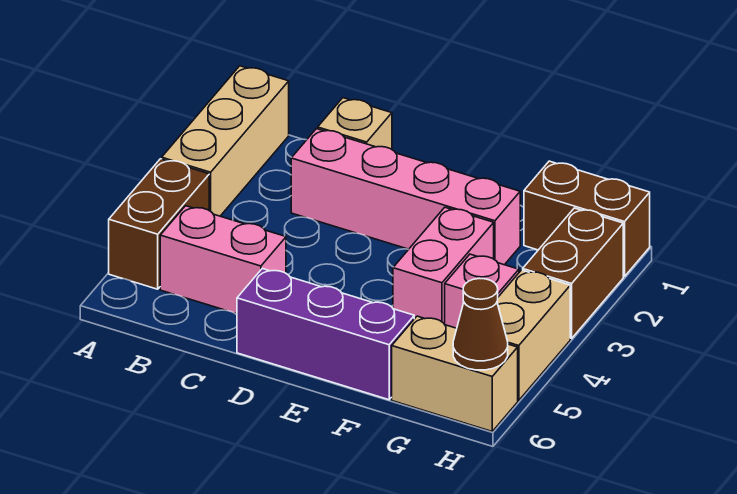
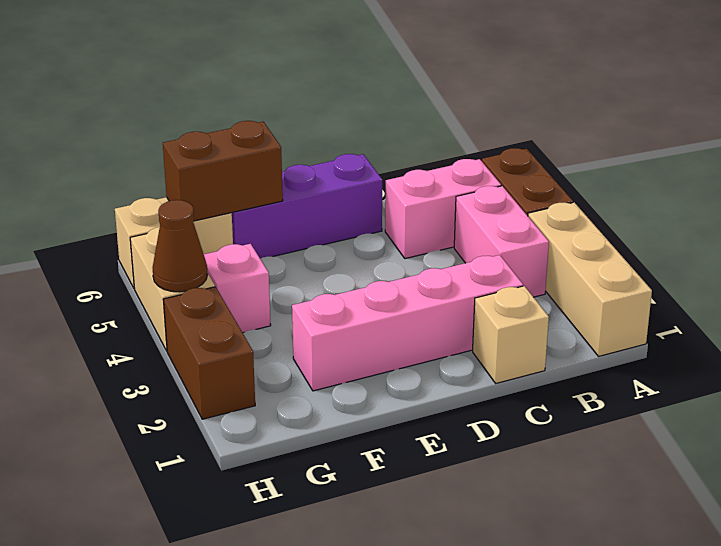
pink 1x2 brick [393,207,494,324] -> pink 1x2 brick moved to [454,186,549,297]
brown 1x2 brick [524,161,650,277] -> brown 1x2 brick moved to [163,121,283,221]
brown 1x1 cone [453,278,508,370] -> brown 1x1 cone moved to [152,200,208,292]

